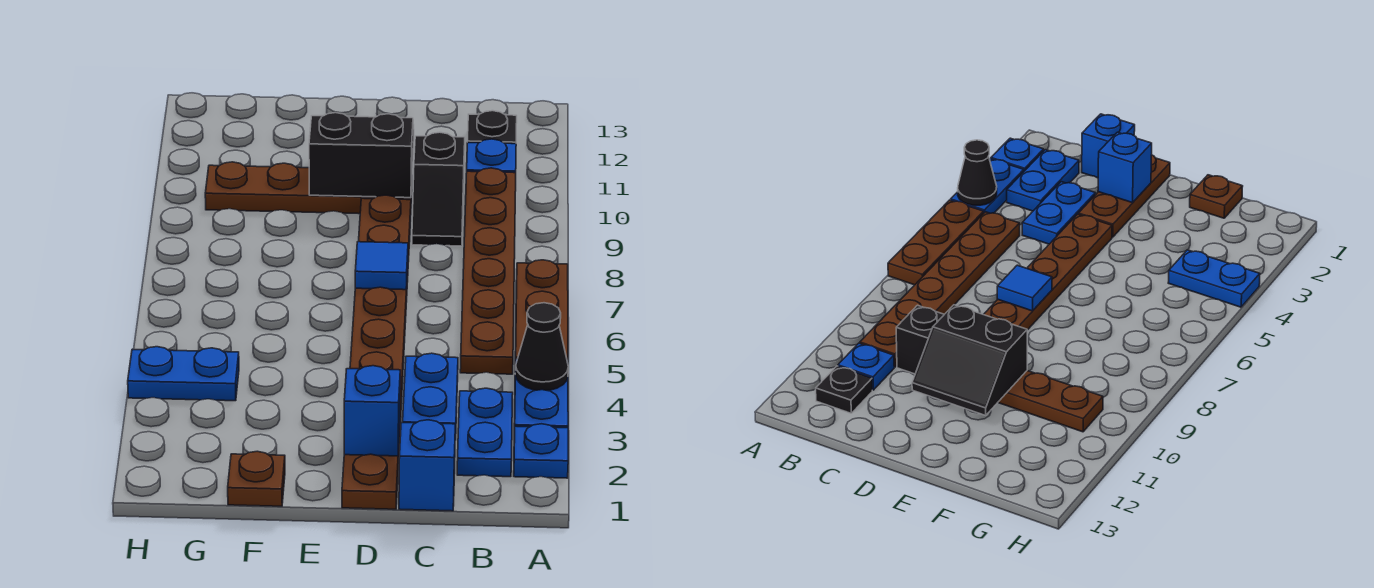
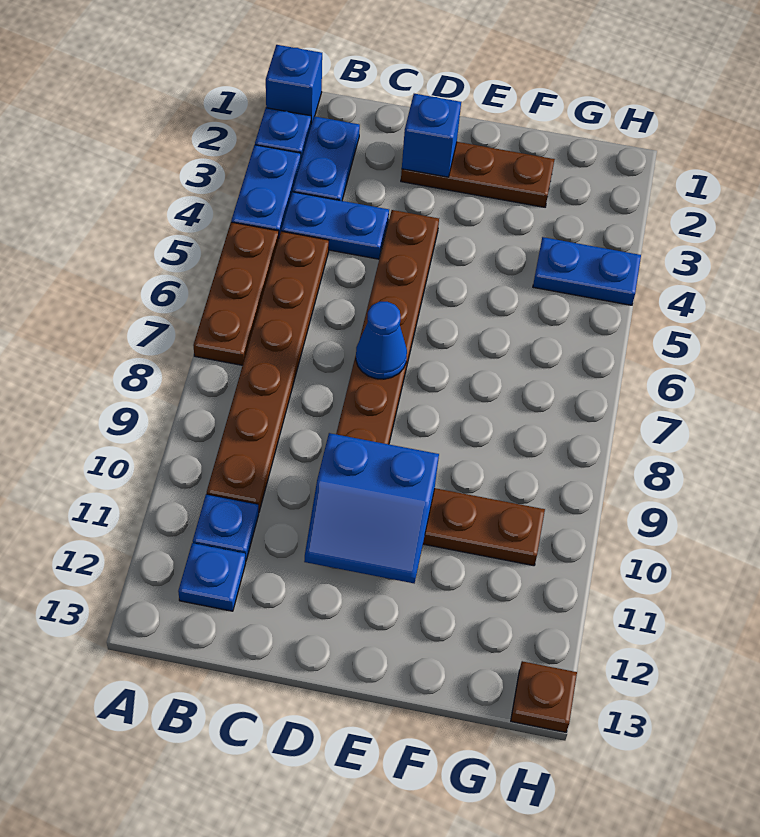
black 1x1 cone [515,303,568,390] -> none
black 1x1 plate [468,111,517,144] -> blue 1x1 plate [178,543,246,611]
blue 1x1 brick [399,420,455,511] -> blue 1x1 brick moved to [266,45,322,124]
blue 1x2 plate [403,353,458,440] -> blue 1x2 plate turned to [281,192,389,259]
black 1x2 slope [412,132,465,246] -> none
brown 1x3 plate [342,389,402,509] -> brown 1x3 plate turned to [401,142,555,207]
blue 1x1 tile [355,242,408,290] -> blue 1x1 cone [356,302,407,379]
black 2x2 slope [309,113,414,198] -> blue 2x2 slope [304,433,439,583]
brown 1x1 plate [228,451,285,506] -> brown 1x1 plate moved to [511,661,577,732]

